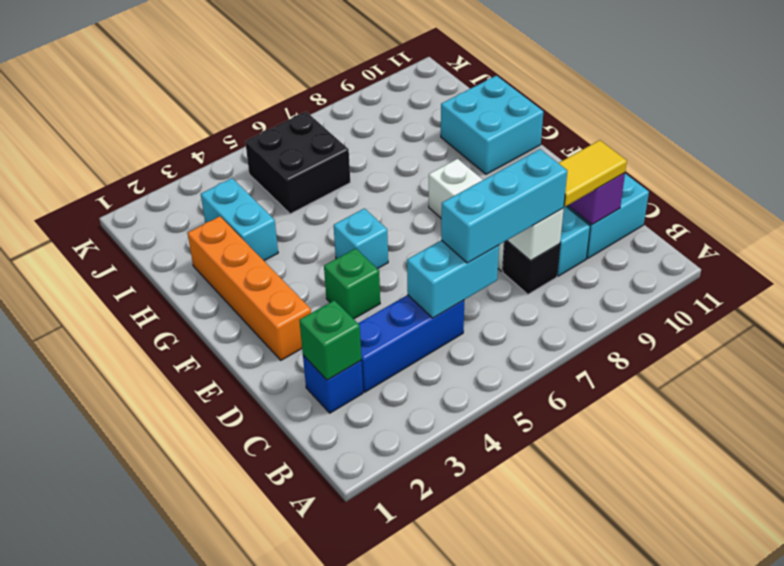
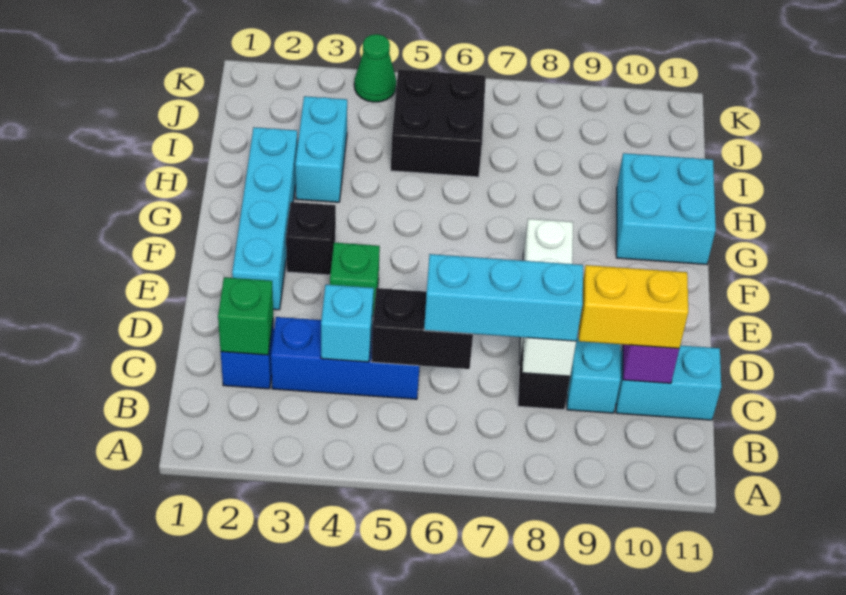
cyan 1x2 brick [407,240,499,318] -> black 1x2 brick [371,288,473,369]
yellow 1x2 tile [559,140,627,207] -> yellow 1x2 brick [579,265,688,348]
orange 1x4 brick [188,216,311,360] -> cyan 1x4 brick [232,127,298,310]
none -> black 1x1 brick [286,202,336,275]
cyan 1x1 brick [334,208,388,269] -> cyan 1x1 brick moved to [321,285,374,362]
none -> green 1x1 cone [354,34,396,102]

